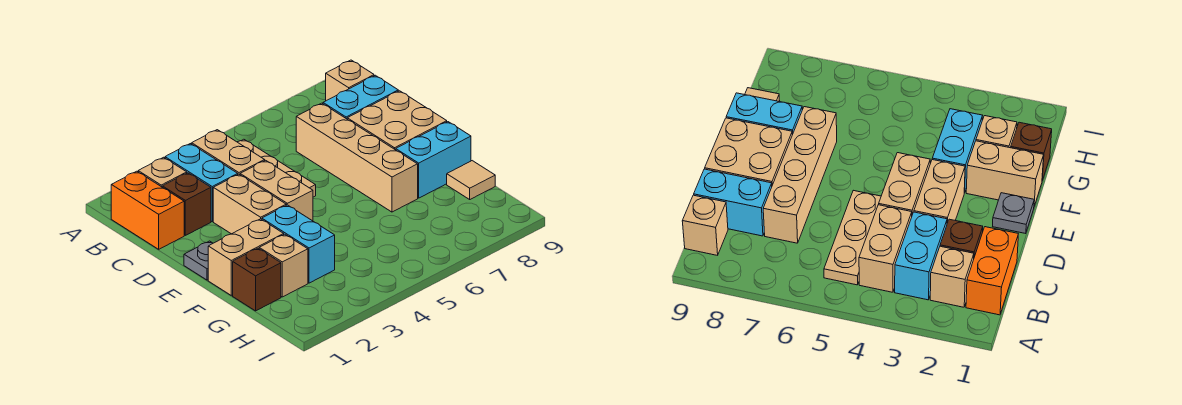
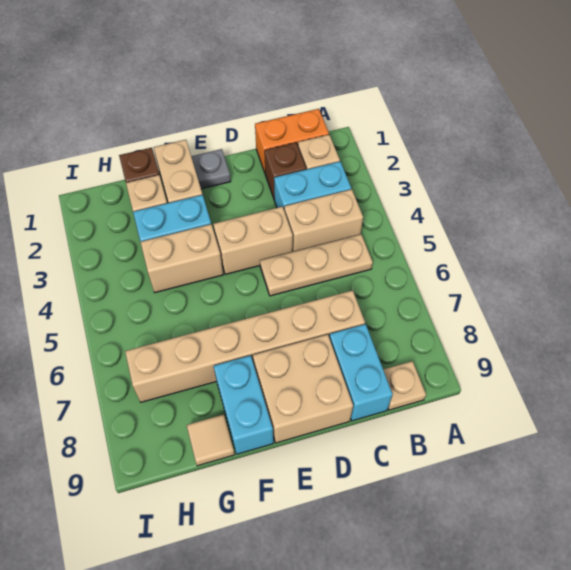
tan 1x1 brick [326,60,374,101] -> tan 1x1 plate [383,361,426,410]
tan 1x4 brick [296,103,418,212] -> tan 1x6 brick [125,290,365,402]
tan 1x2 brick [213,174,286,234] -> tan 1x2 brick moved to [141,224,223,293]

